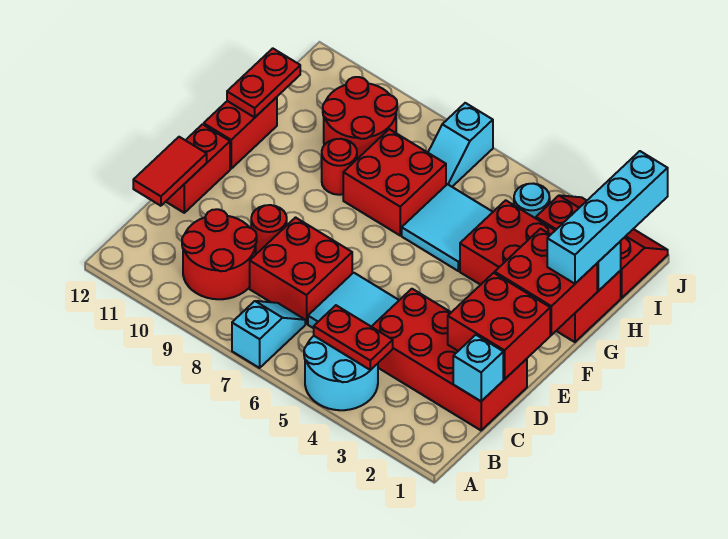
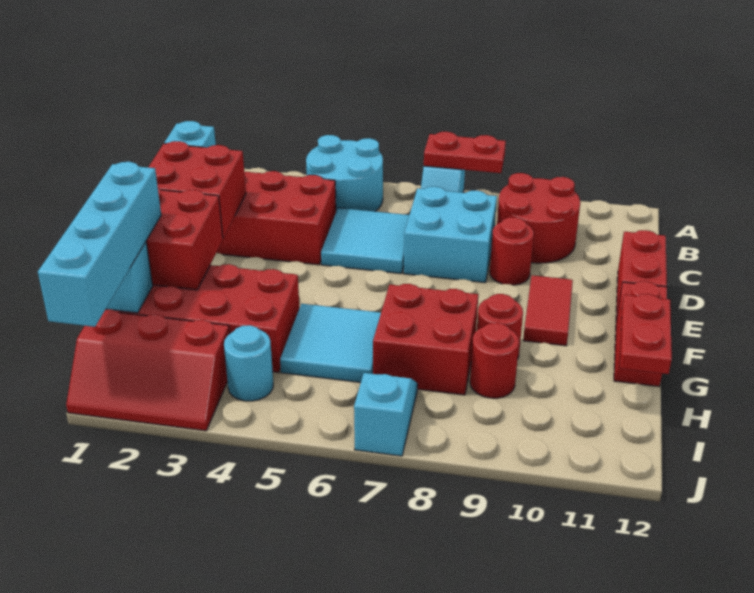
red 1x2 plate [314,305,393,370] -> red 1x2 plate moved to [424,132,506,173]
red 2x2 brick [250,218,352,324] -> cyan 2x2 brick [404,187,497,283]
red 1x2 tile [133,137,207,206] -> red 1x2 tile moved to [523,275,573,346]
red 2x2 round brick [323,77,397,159] -> red 1x1 round brick [470,323,519,398]

